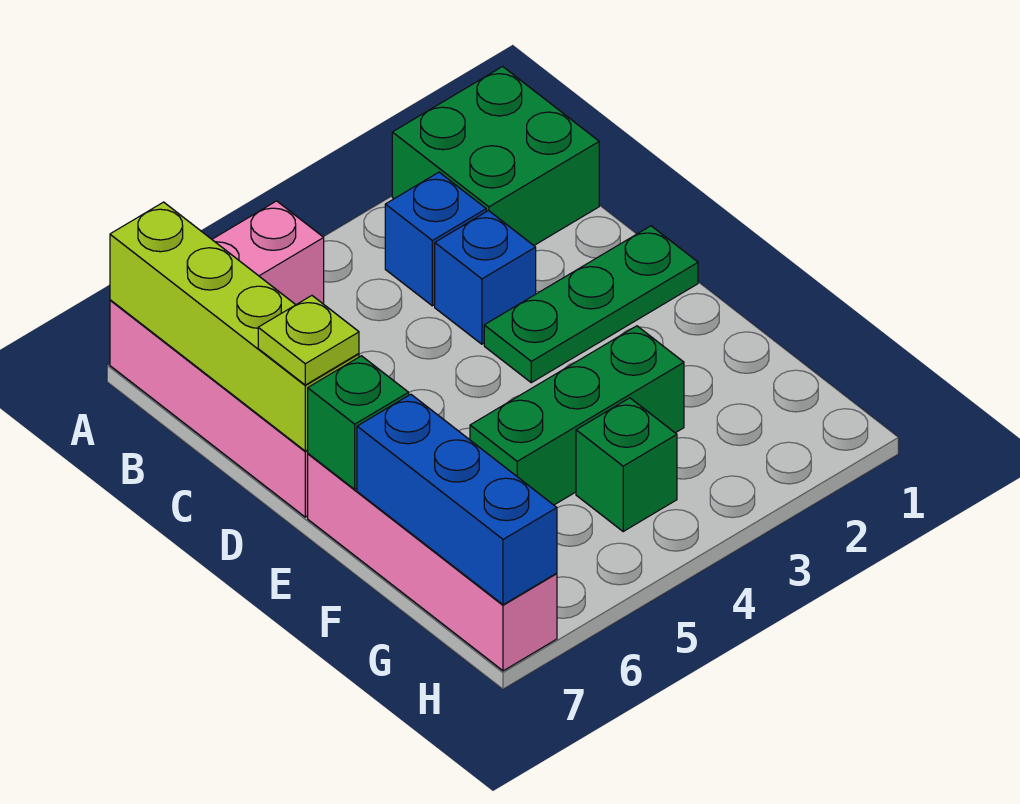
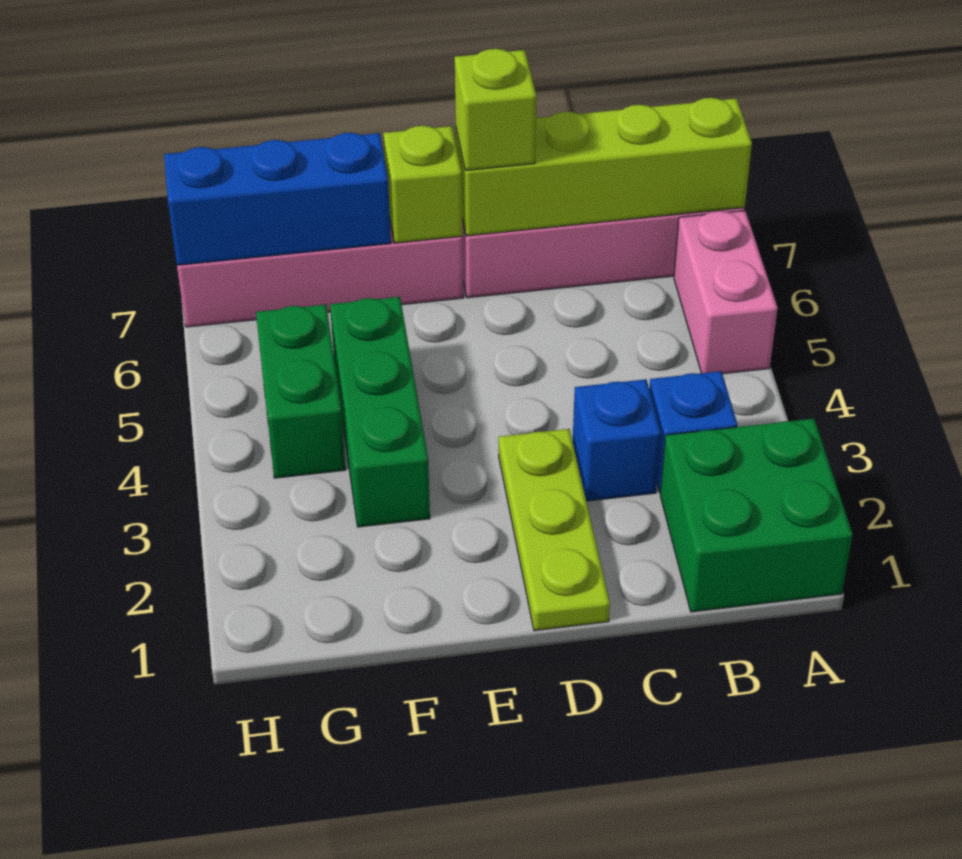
green 1x3 plate [484,226,698,383] -> lime 1x3 plate [499,429,610,631]
lime 1x1 plate [258,296,359,385] -> lime 1x1 brick [455,49,536,170]
green 1x1 brick [308,356,409,489] -> lime 1x1 brick [383,126,463,243]
green 1x1 brick [576,398,677,531] -> green 1x2 brick [256,305,346,478]

